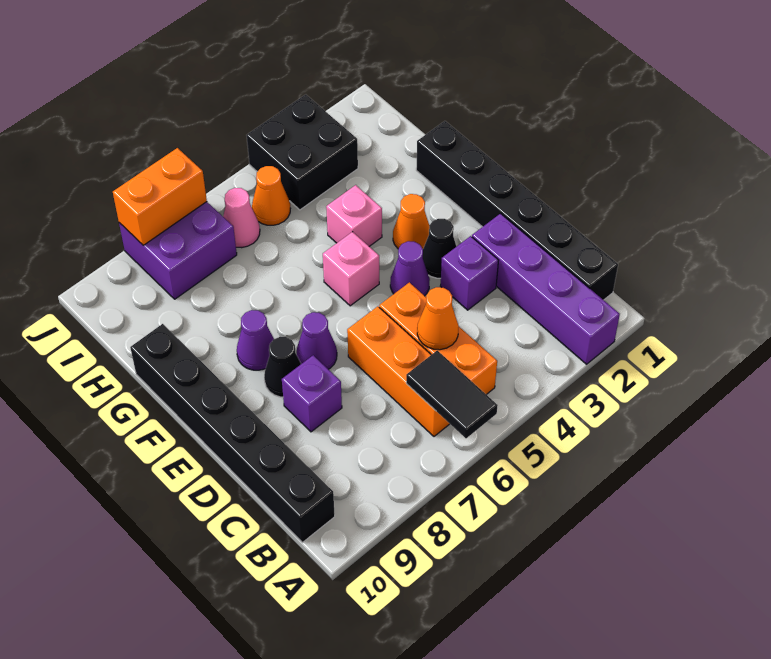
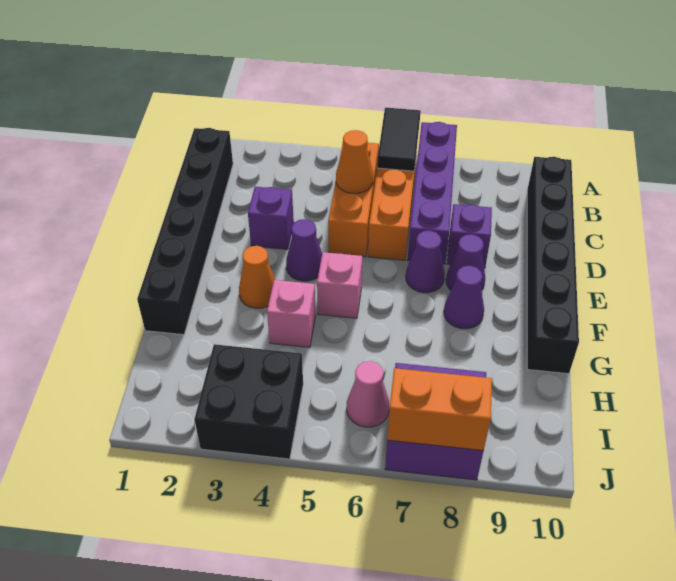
purple 1x4 brick [472,214,620,364] -> purple 1x4 brick moved to [408,122,457,264]
black 1x1 cone [423,219,457,278] -> none
black 1x1 cone [264,337,301,397] -> purple 1x1 cone [446,234,485,290]
orange 1x1 cone [252,166,290,225] -> none

